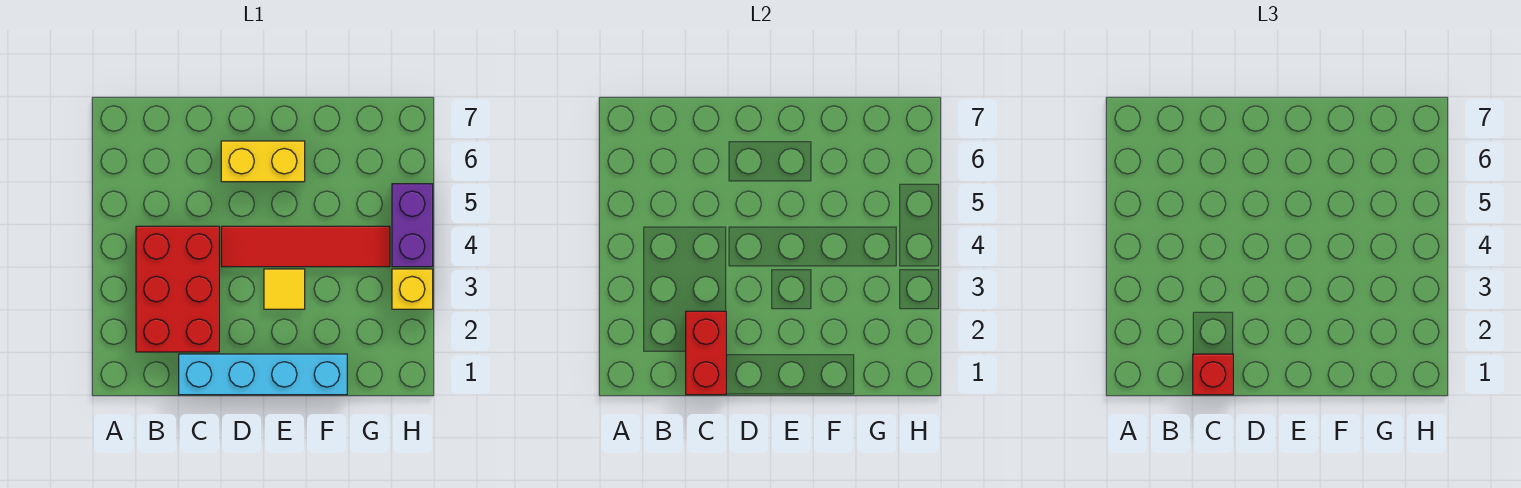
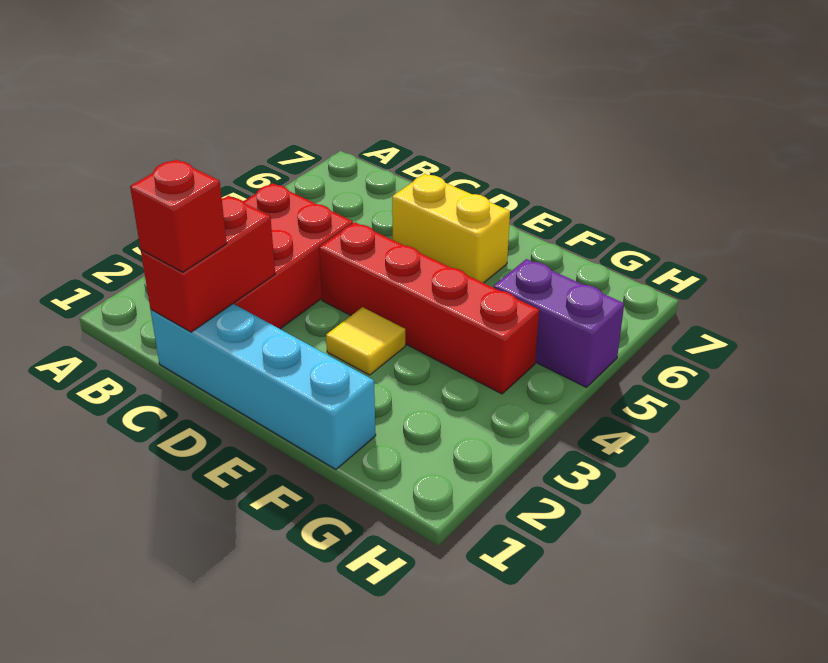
red 1x4 tile [221,226,390,267] -> red 1x4 brick [319,222,539,394]
yellow 1x1 brick [392,269,433,309] -> none
purple 1x2 brick [392,184,433,267] -> purple 1x2 brick turned to [494,259,624,387]

